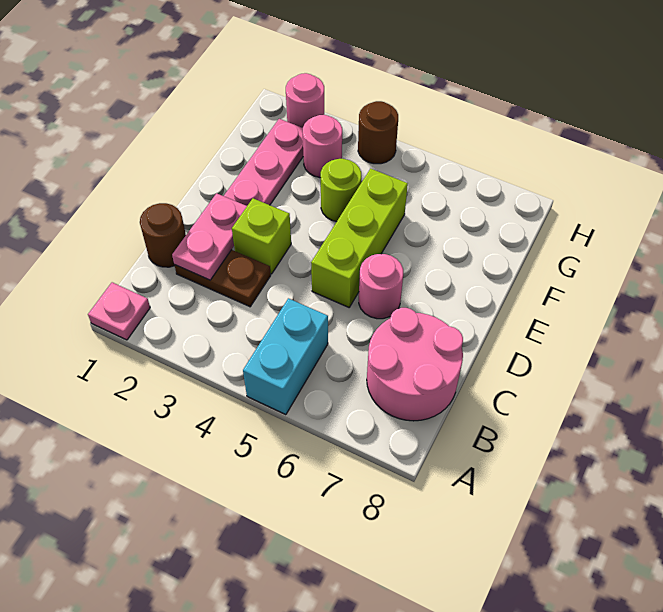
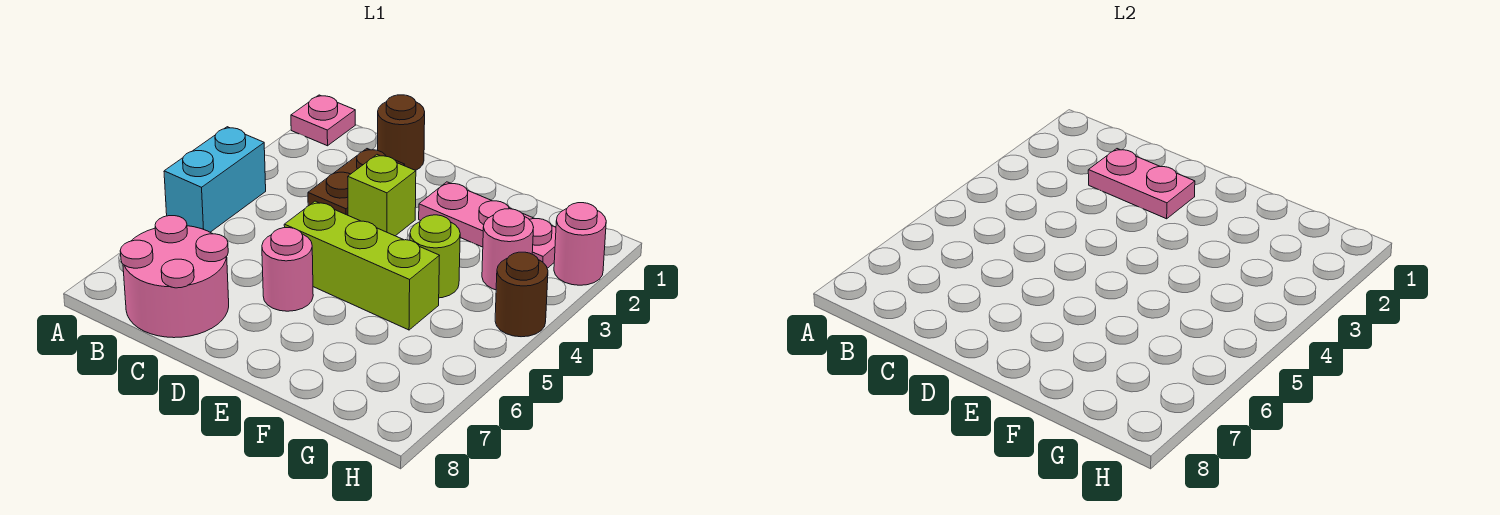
cyan 1x2 brick [243,298,328,415] -> cyan 1x2 brick turned to [164,127,266,232]

